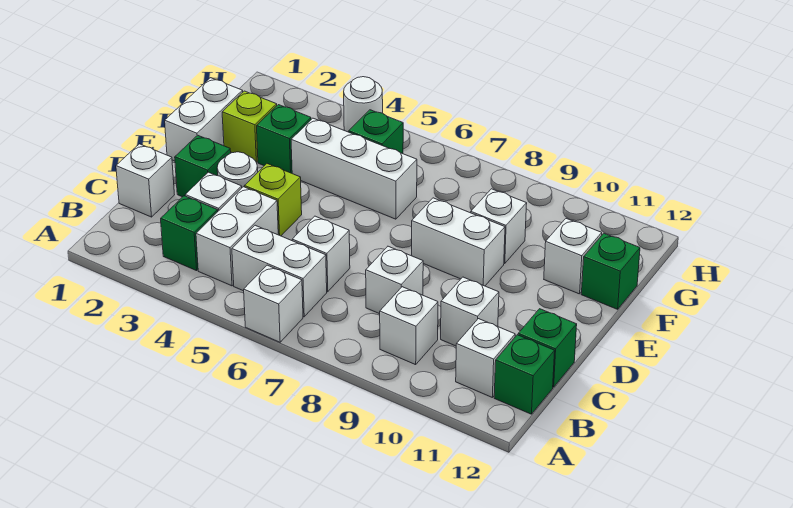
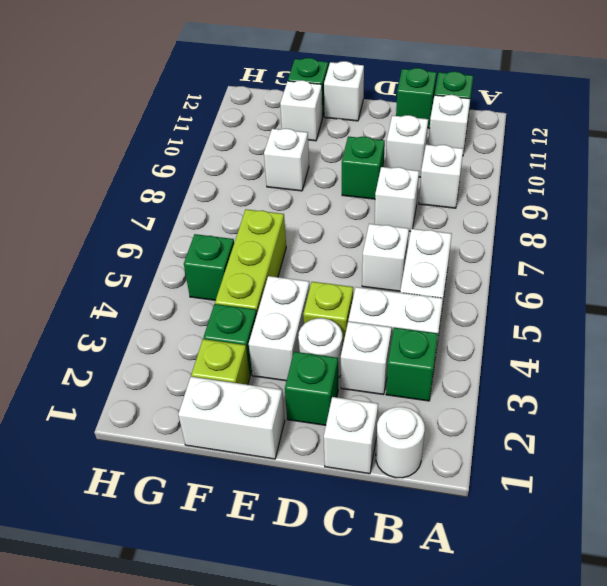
white 1x1 brick [244,265,303,342] -> white 1x1 brick moved to [324,61,364,121]
none -> green 1x1 brick [342,137,385,199]
white 1x2 brick [412,198,505,286] -> white 1x2 brick moved to [249,276,310,381]
white 1x3 brick [291,118,417,219] -> lime 1x3 brick [215,209,286,312]
white 1x1 round brick [344,77,383,132] -> white 1x1 round brick moved to [376,407,425,478]

